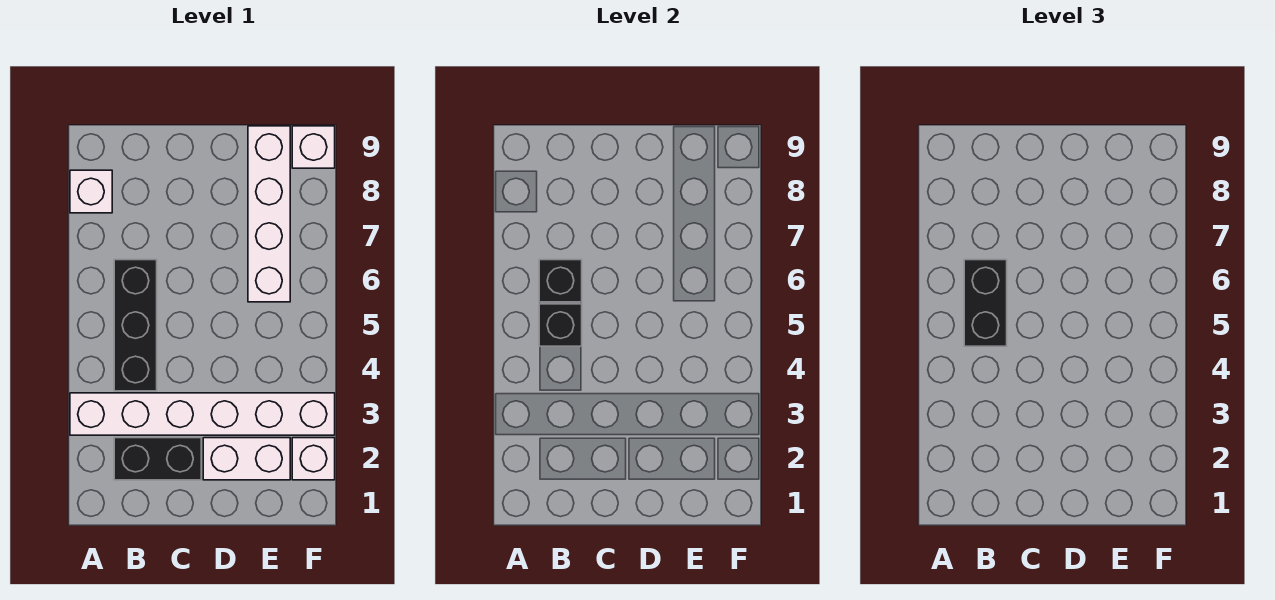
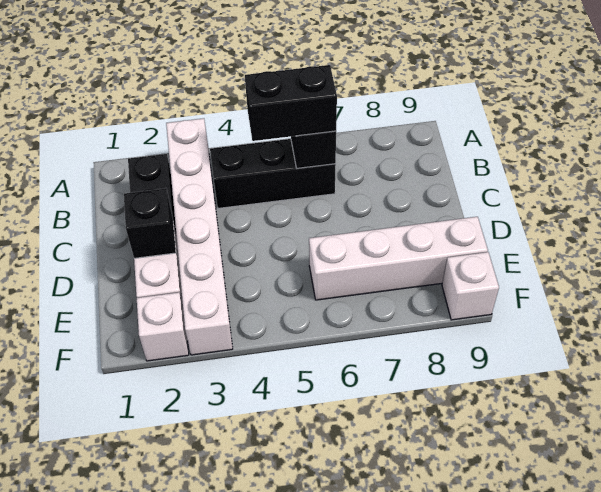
white 1x1 brick [70,170,112,213] -> none
black 1x1 brick [539,304,582,346] -> black 1x1 brick moved to [124,188,176,258]

